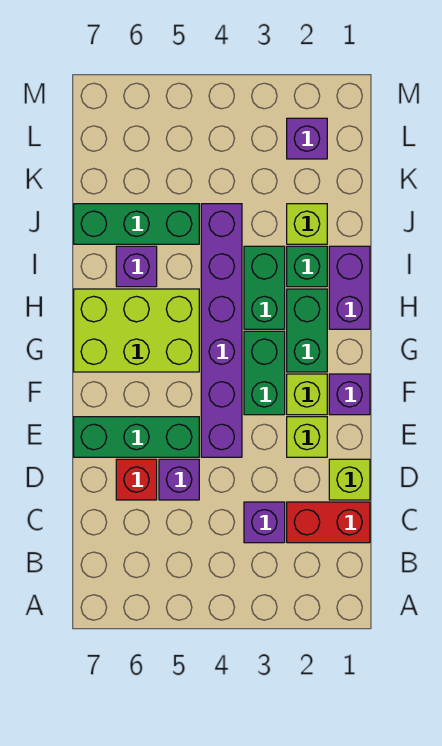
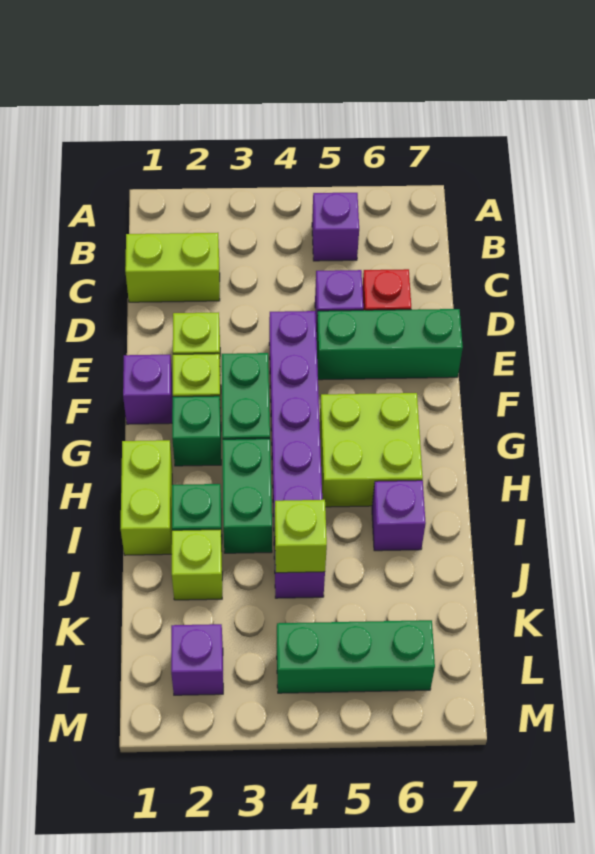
red 1x2 brick [287,502,370,543] -> lime 1x2 brick [125,233,220,302]
purple 1x1 brick [244,502,285,543] -> purple 1x1 brick moved to [312,193,359,261]
lime 1x1 brick [329,459,370,500] -> lime 1x1 brick moved to [275,500,327,573]
green 1x2 brick [287,289,327,372] -> green 1x1 brick [172,396,221,466]
lime 2x3 brick [74,289,199,372] -> lime 2x2 brick [320,393,423,507]
purple 1x2 brick [329,246,370,329] -> lime 1x2 brick [120,440,172,555]
green 1x3 brick [74,204,199,244] -> green 1x3 brick moved to [277,620,435,693]

